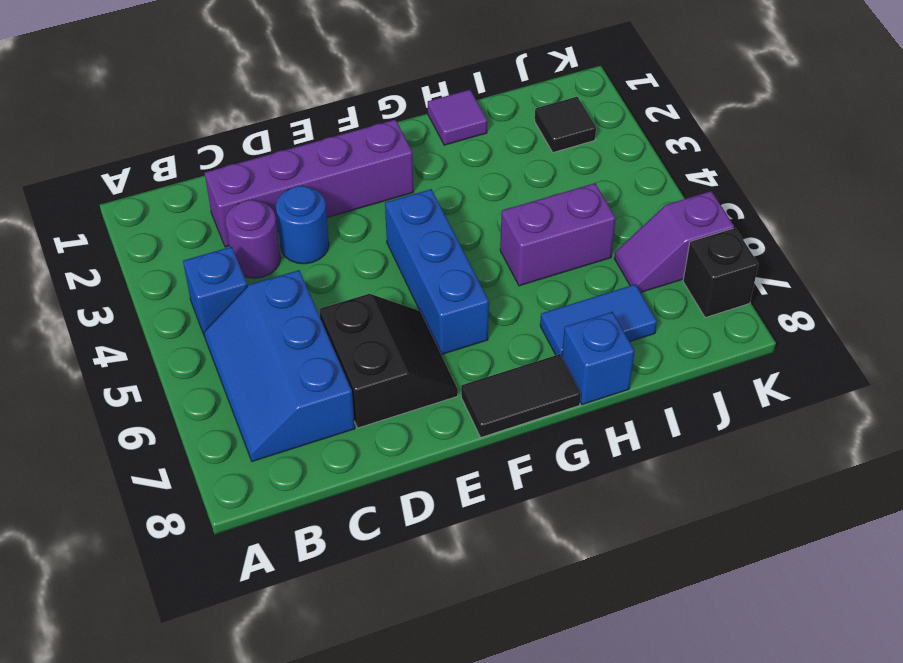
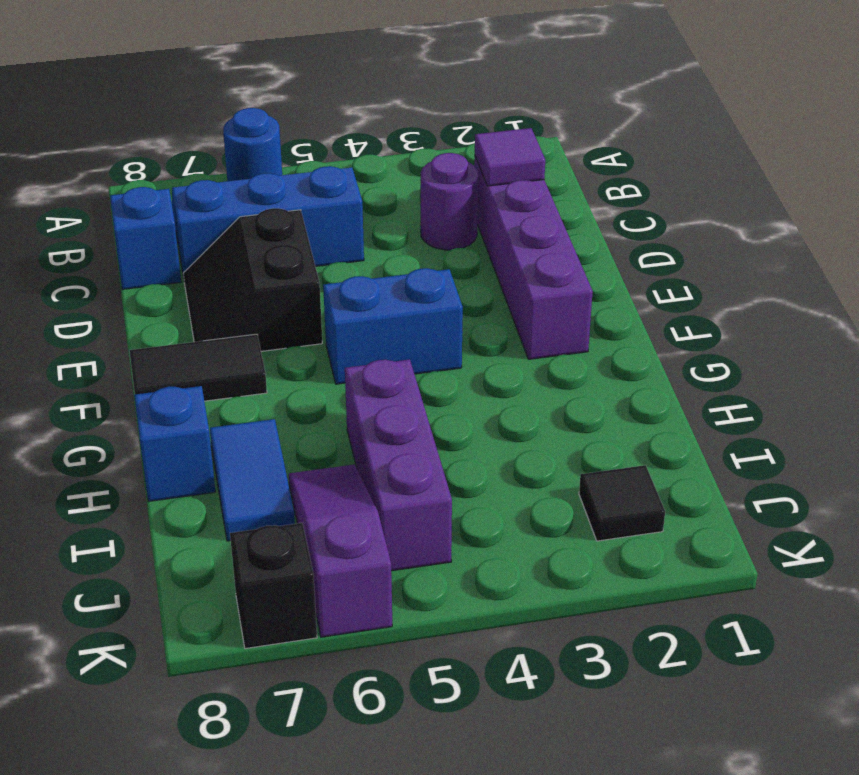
blue 1x1 brick [183,247,247,337] -> blue 1x1 brick moved to [110,187,181,289]
blue 1x1 round brick [276,186,329,264] -> blue 1x1 round brick moved to [223,108,282,181]
black 2x2 slope [319,294,458,428] -> black 2x2 slope turned to [183,208,322,351]
blue 1x3 brick [385,189,489,355] -> blue 1x2 brick [323,268,463,384]
black 1x2 tile [461,354,581,437] -> black 1x2 tile turned to [129,334,267,401]
purple 1x1 tile [428,90,487,145] -> purple 1x1 tile moved to [475,128,545,186]
purple 1x2 brick [500,183,616,286] -> purple 1x3 brick [345,359,452,571]
purple 1x2 slope [614,191,734,293] -> purple 1x3 slope [289,464,392,637]

